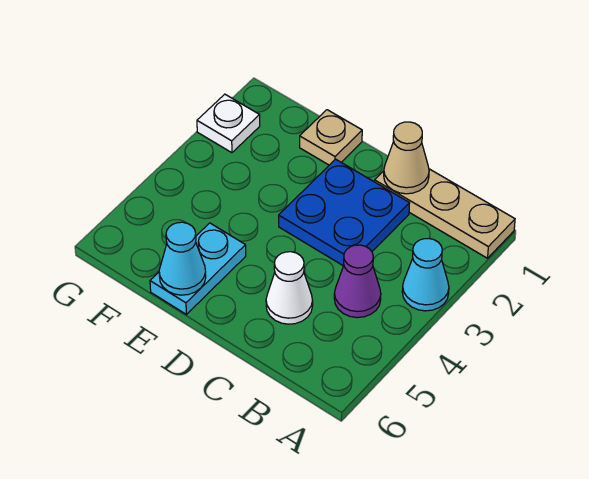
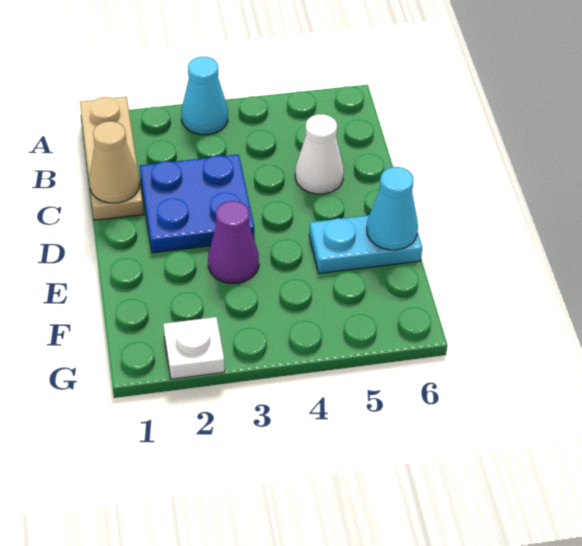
purple 1x1 cone [334,245,381,318] -> purple 1x1 cone moved to [208,201,259,283]
tan 1x1 plate [300,110,362,165] -> none

